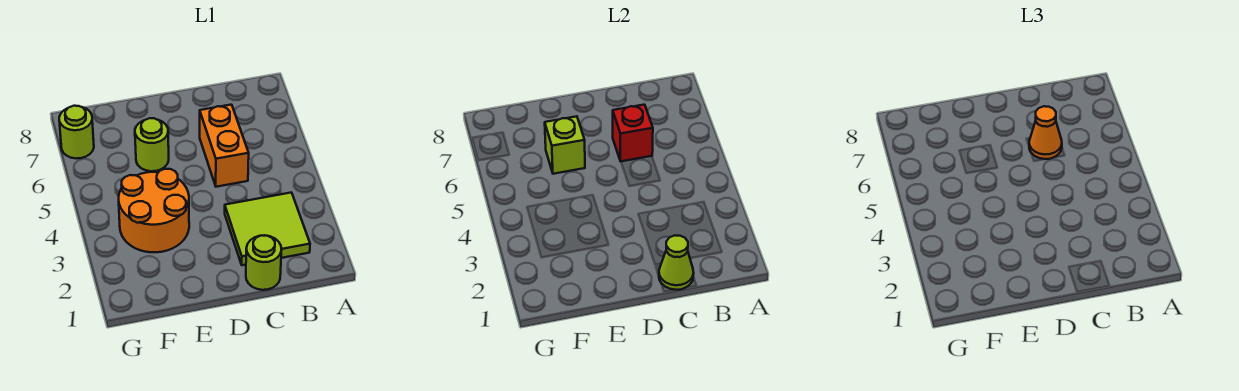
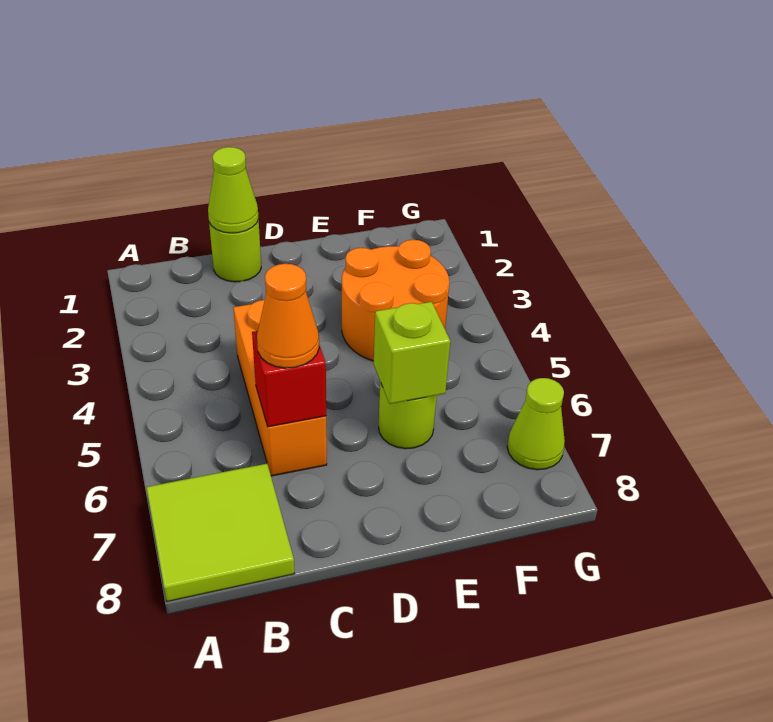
lime 2x2 tile [225,193,310,265] -> lime 2x2 tile moved to [146,464,294,602]
orange 1x2 brick [200,105,249,187] -> orange 1x3 brick [233,300,327,476]
lime 1x1 round brick [59,106,94,158] -> lime 1x1 cone [507,378,565,470]

